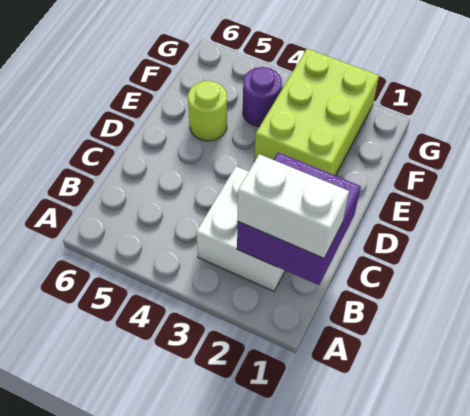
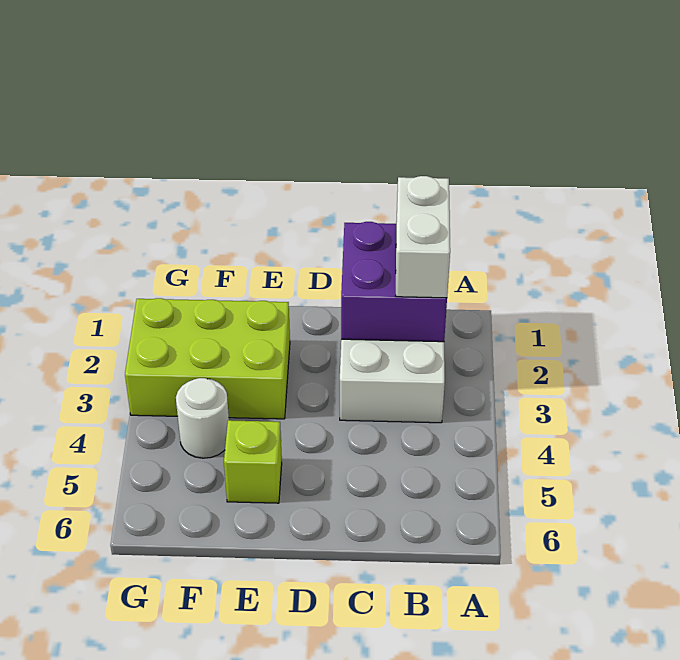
lime 1x1 round brick [188,81,227,141] -> lime 1x1 brick [224,420,282,503]
purple 1x1 round brick [243,67,282,127] -> white 1x1 round brick [176,378,229,458]

